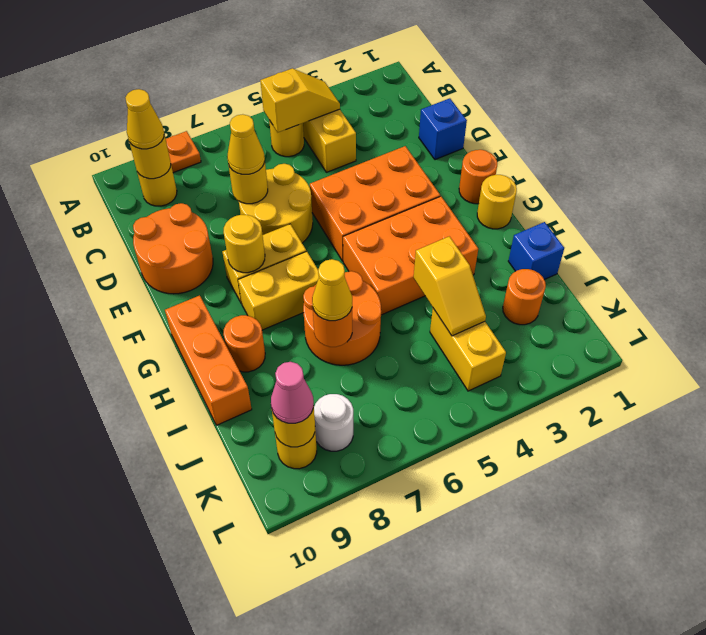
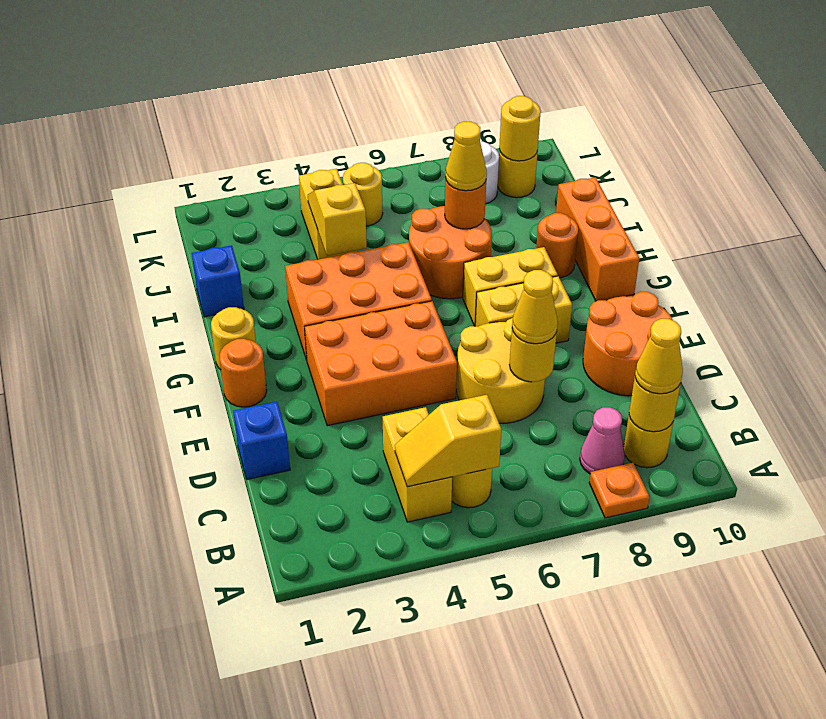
yellow 1x1 round brick [224,215,265,273] -> yellow 1x1 round brick moved to [343,163,383,226]
orange 1x1 round brick [503,269,546,325] -> none
pink 1x1 cone [271,362,314,423] -> pink 1x1 cone moved to [580,407,625,474]

